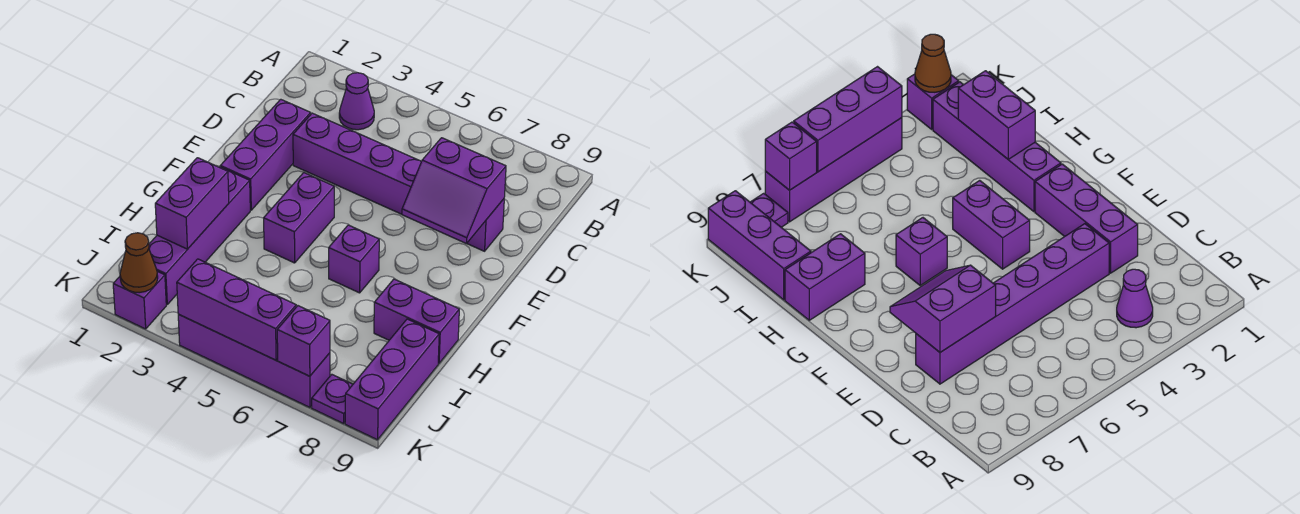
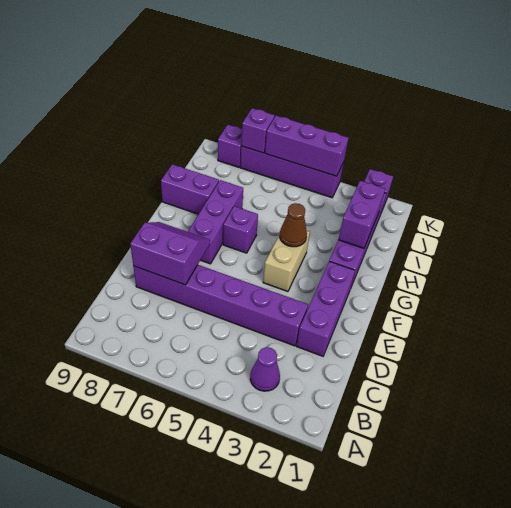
purple 1x2 brick [264,173,334,263] -> tan 1x2 brick [263,230,310,292]
purple 1x3 brick [345,319,439,440] -> purple 1x3 brick moved to [188,180,243,264]
brown 1x1 cone [120,233,158,293] -> brown 1x1 cone moved to [280,203,307,247]
purple 1x1 plate [312,375,353,424] -> purple 1x1 brick [218,125,242,167]

